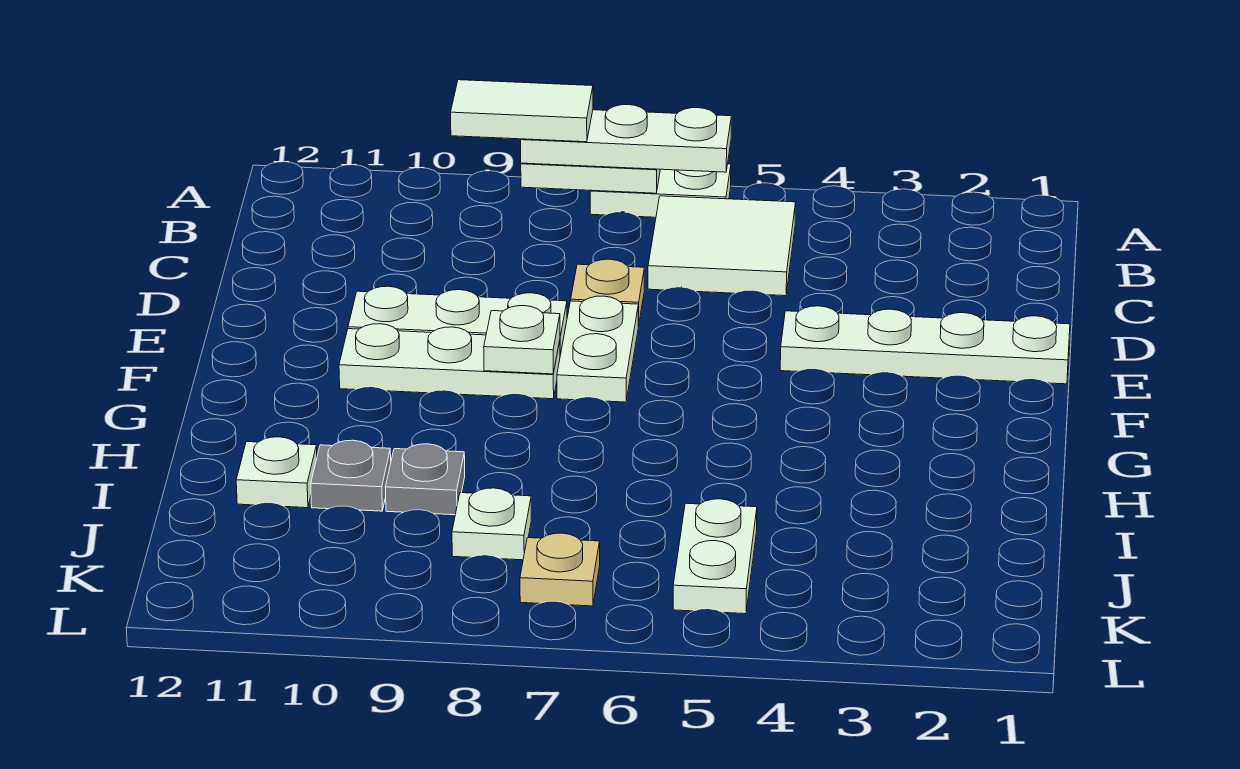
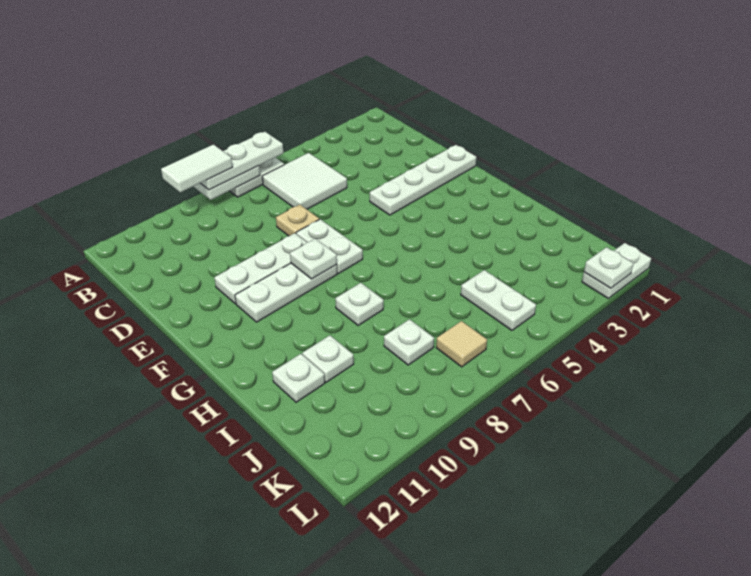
none -> white 1x1 plate [335,283,384,325]
grey 1x1 plate [385,444,465,515] -> none
grey 1x1 plate [311,440,391,511] -> white 1x1 plate [302,335,354,382]
tan 1x1 plate [520,533,600,606] -> tan 1x1 tile [436,321,487,367]
none -> white 1x2 plate [582,243,651,298]
none -> white 1x1 plate [584,247,634,288]

